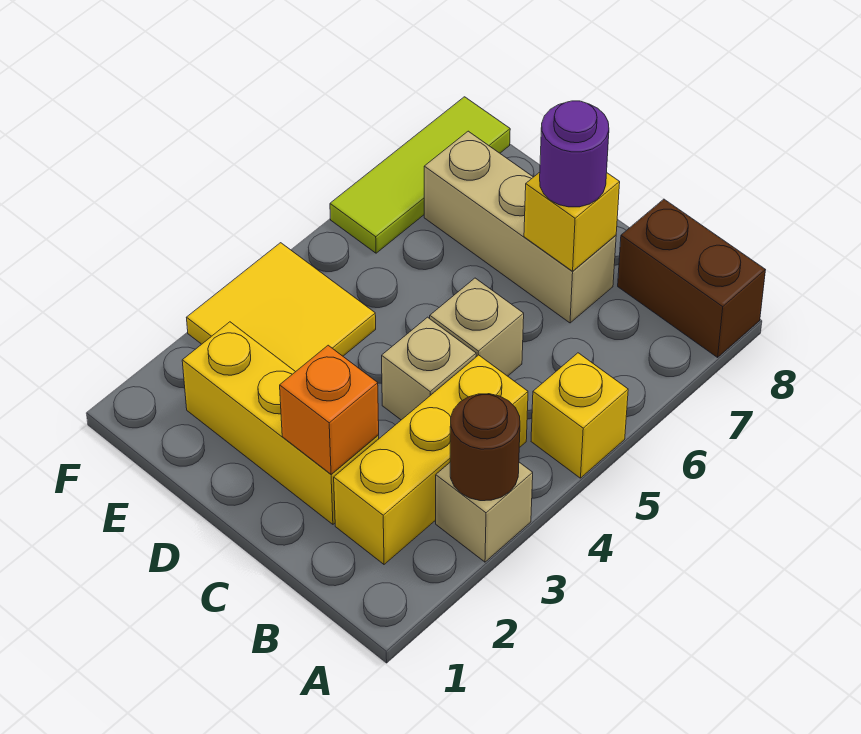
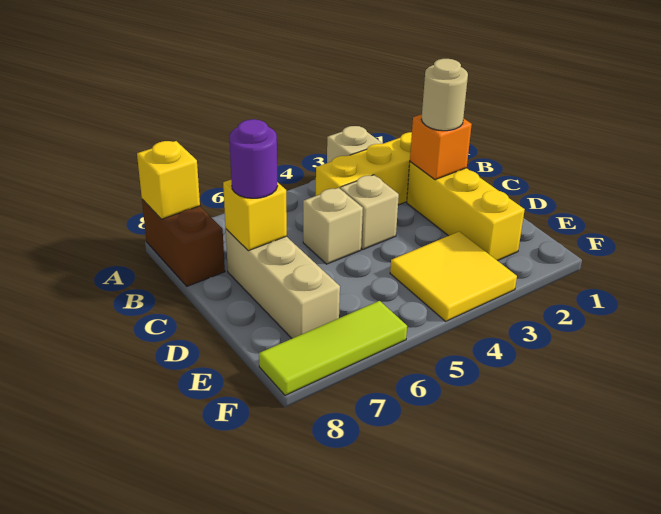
brown 1x1 round brick [450,394,520,501] -> none
yellow 1x1 brick [531,353,628,478] -> yellow 1x1 brick moved to [137,141,200,219]
none -> tan 1x1 round brick [421,59,468,131]

